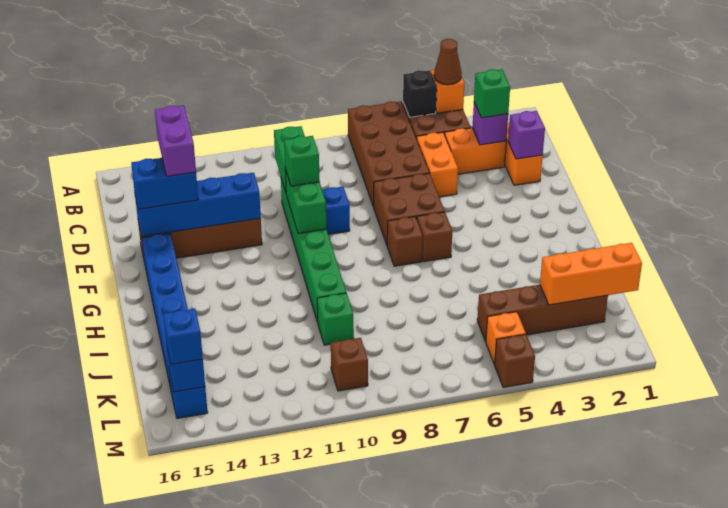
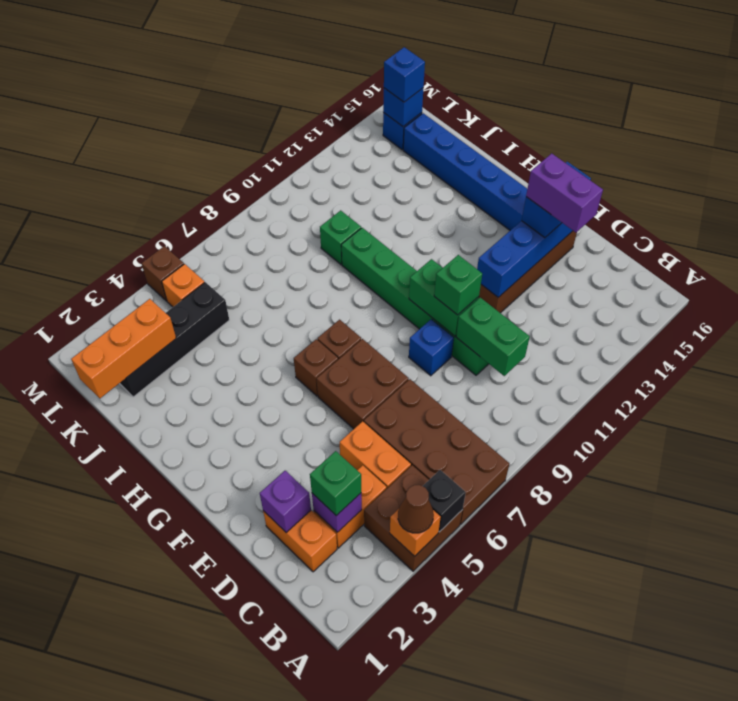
brown 1x4 brick [477,285,608,342] -> black 1x4 brick [119,282,229,397]
brown 1x1 brick [331,338,368,391] -> none

